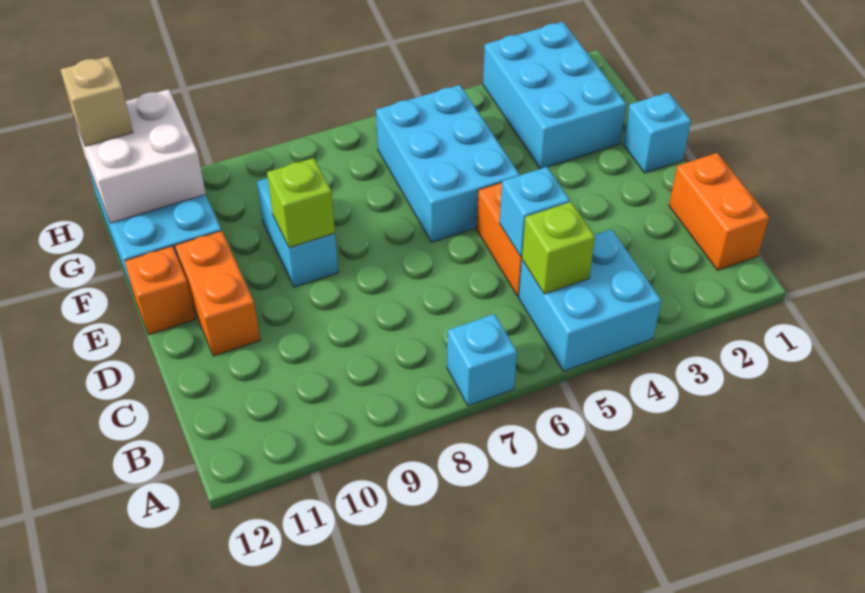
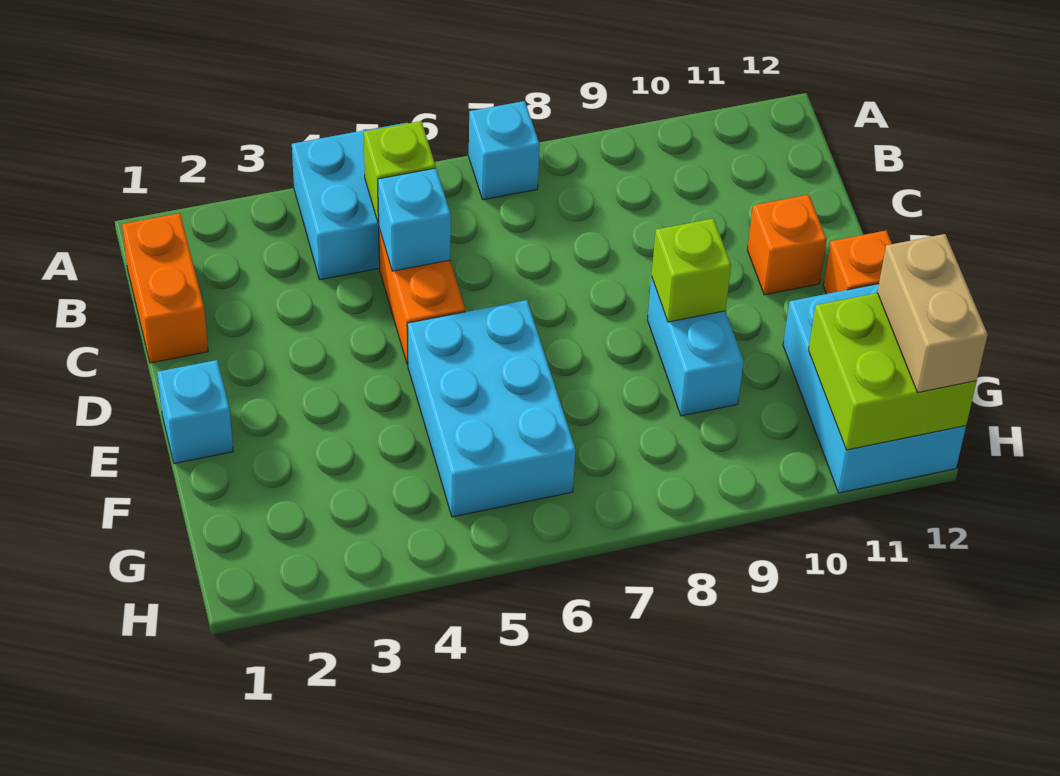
orange 1x2 brick [175,231,260,356] -> orange 1x1 brick [747,195,827,295]
cyan 2x3 brick [483,22,626,169] -> none
white 2x2 brick [75,89,206,223] -> lime 2x2 brick [808,293,977,450]
tan 1x1 brick [60,56,133,146] -> tan 1x2 brick [877,234,988,392]

